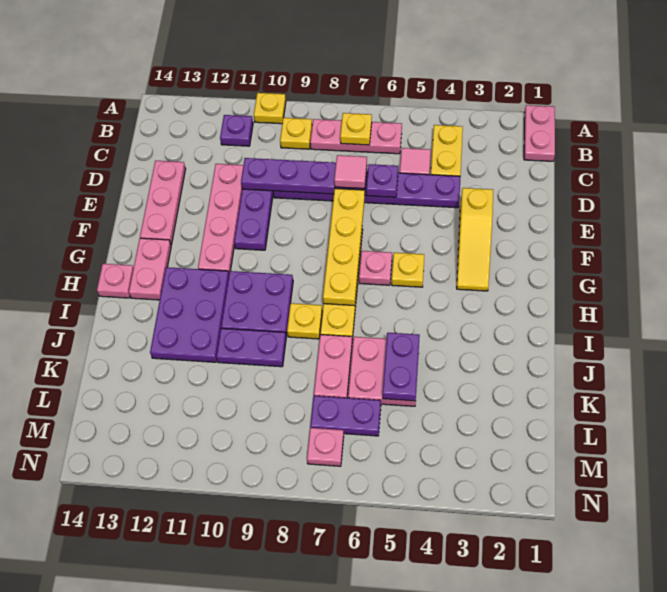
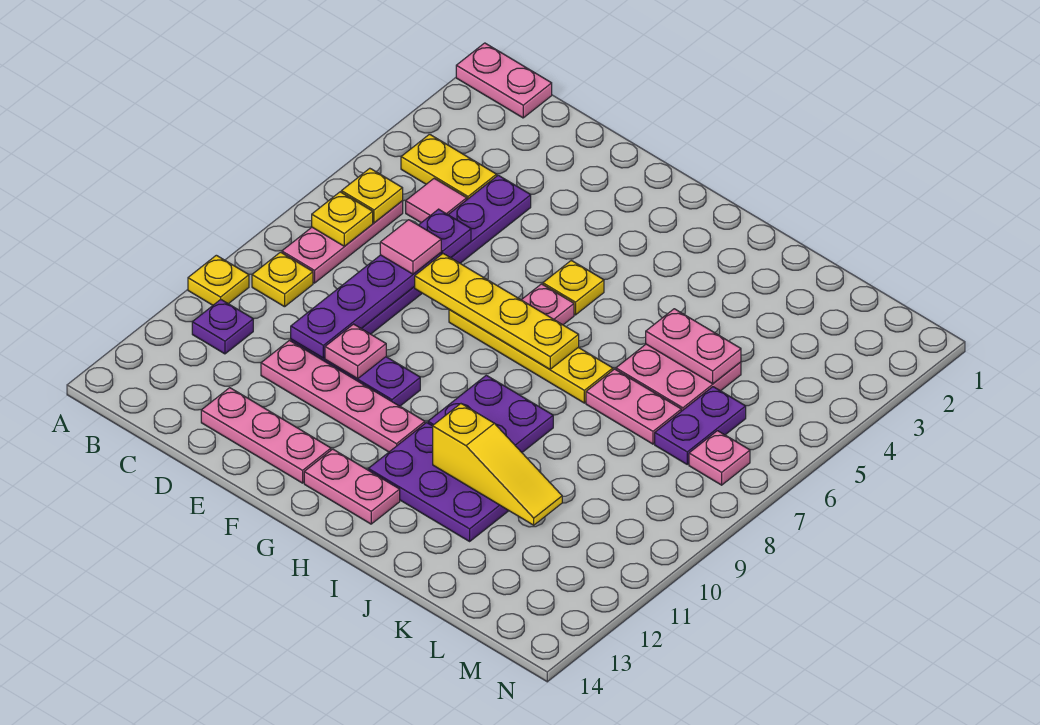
yellow 1x3 slope [457,188,493,291] -> yellow 1x3 slope moved to [433,404,562,525]
pink 1x1 plate [97,264,133,298] -> pink 1x1 plate moved to [325,324,386,378]
yellow 1x1 plate [287,303,322,339] -> yellow 1x1 plate moved to [341,168,403,223]
purple 1x2 plate [383,333,420,401] -> pink 1x2 plate [646,309,741,384]
purple 1x2 plate [216,328,286,367] -> none

